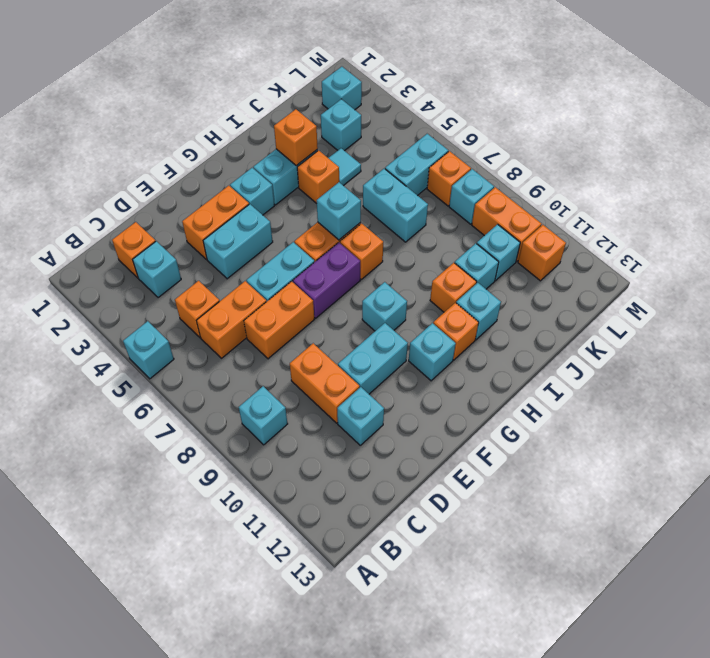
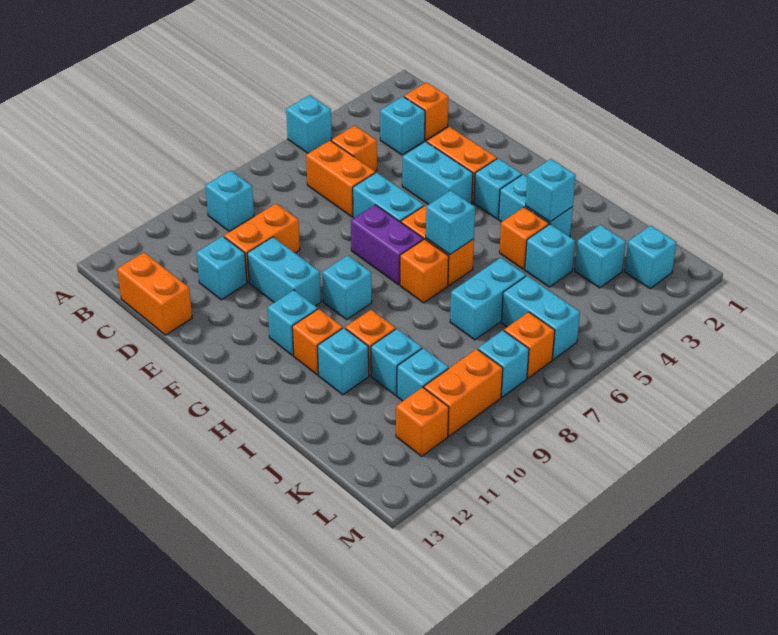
orange 1x2 brick [244,281,314,359] -> orange 1x2 brick moved to [117,252,192,335]
orange 1x1 brick [274,109,318,166] -> cyan 1x1 brick [526,159,576,222]
cyan 1x1 tile [329,148,361,186] -> cyan 1x1 brick [525,224,575,287]

